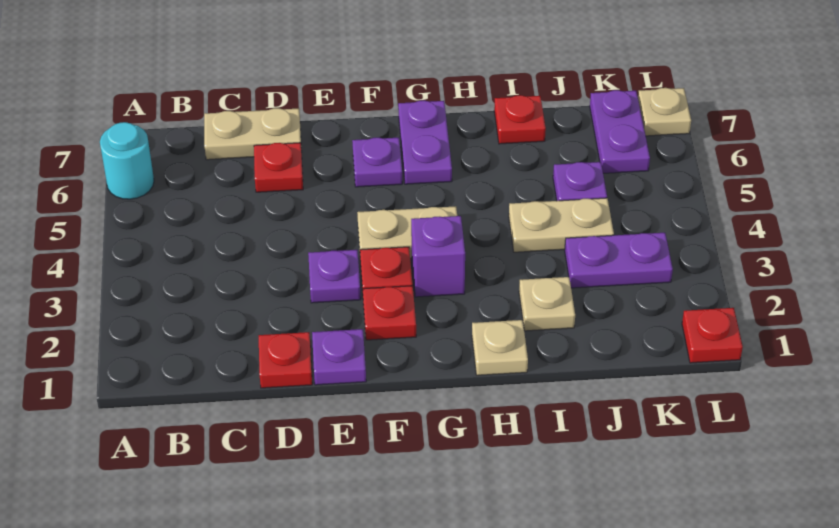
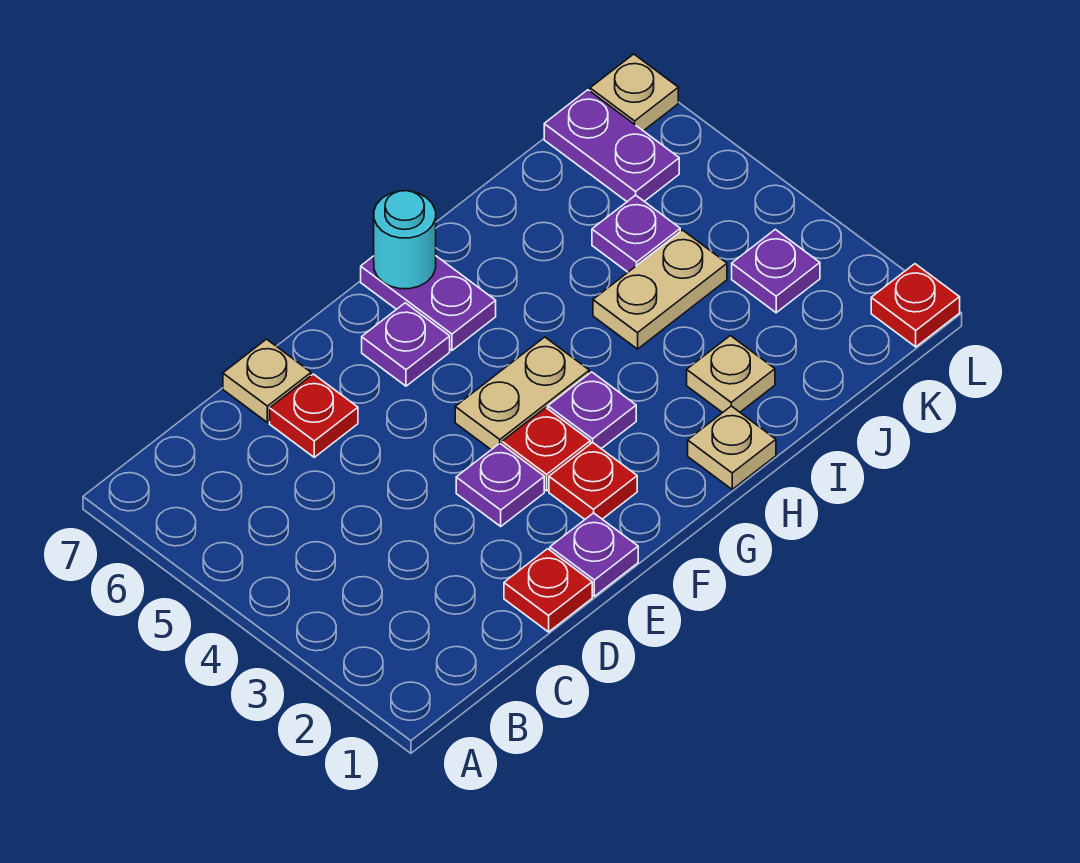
cyan 1x1 round brick [100,122,154,199] -> cyan 1x1 round brick moved to [374,191,436,289]
tan 1x2 plate [204,108,302,160] -> tan 1x1 plate [223,339,311,422]
purple 1x1 brick [411,216,465,297] -> purple 1x1 plate [548,372,636,449]
red 1x1 plate [494,95,546,144] -> none
purple 1x2 plate [565,233,673,288] -> purple 1x1 plate [732,229,820,313]

